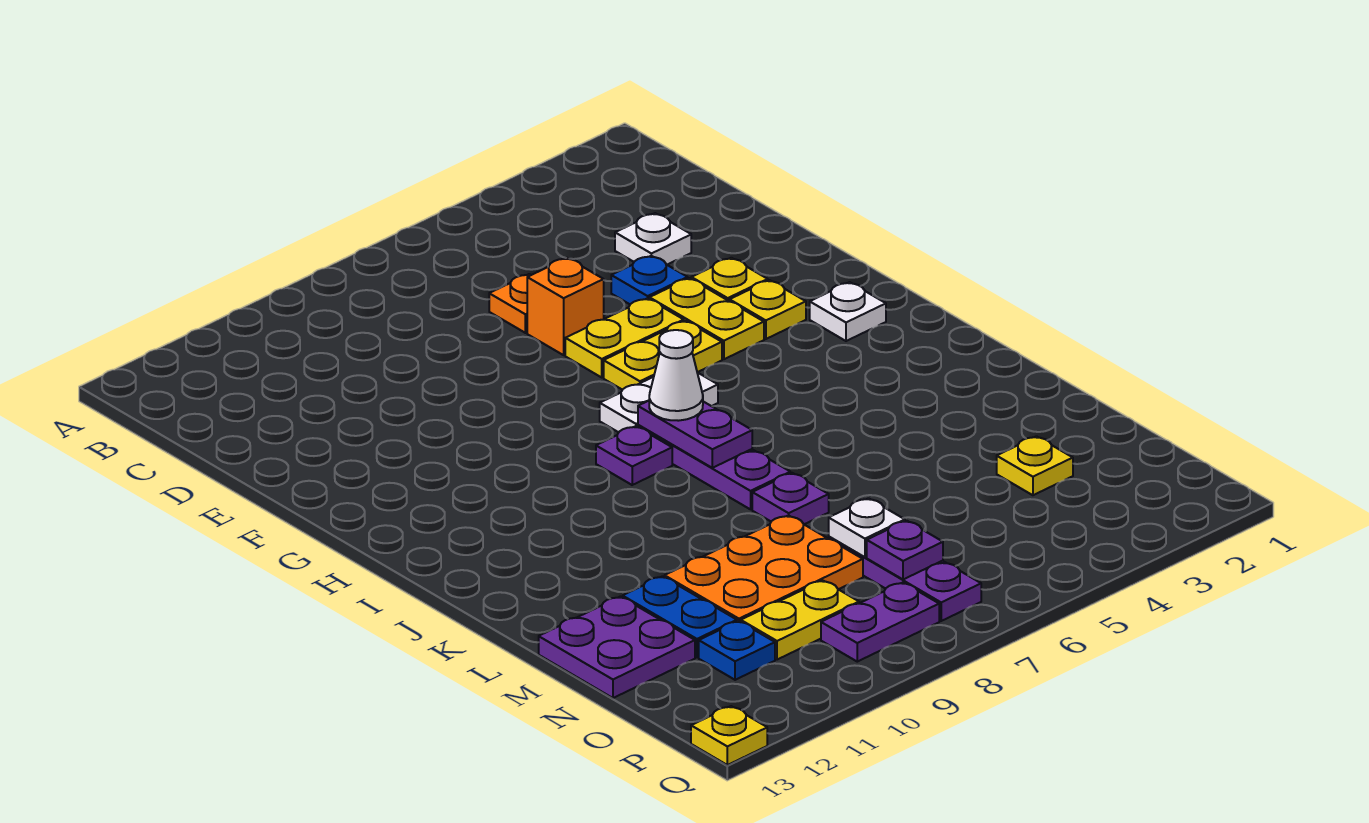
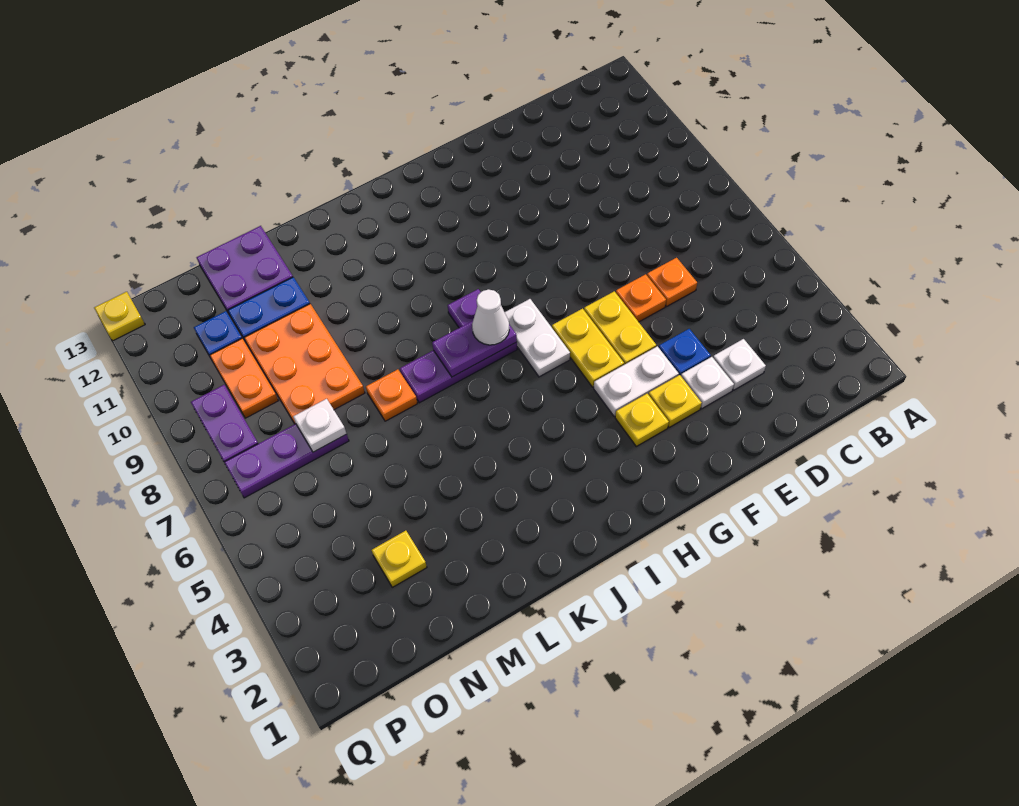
orange 1x1 brick [527,258,604,355] -> orange 1x1 plate [616,274,666,322]
yellow 1x2 plate [649,278,764,359] -> white 1x2 plate [594,346,679,416]
white 1x1 plate [810,282,886,341] -> white 1x1 plate moved to [681,357,734,409]
purple 1x1 plate [752,473,829,524] -> orange 1x1 plate [366,369,418,421]
purple 1x1 plate [867,521,943,580] -> none
yellow 1x2 plate [741,580,859,660] -> orange 1x2 plate [210,338,278,418]

